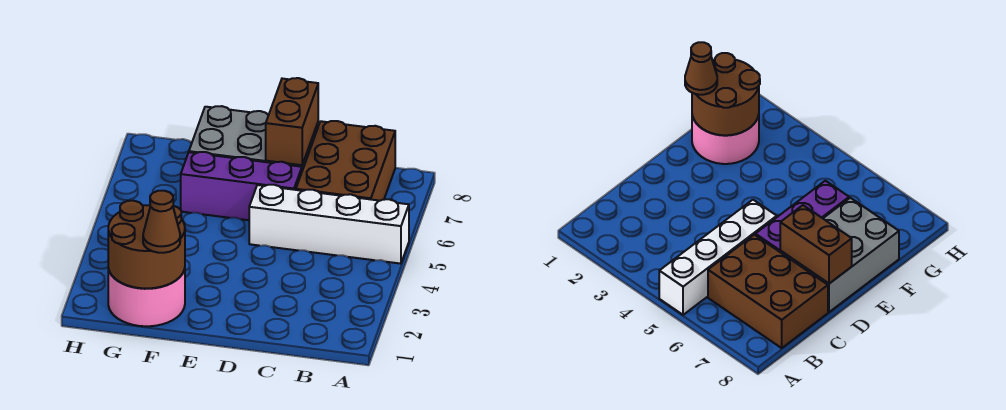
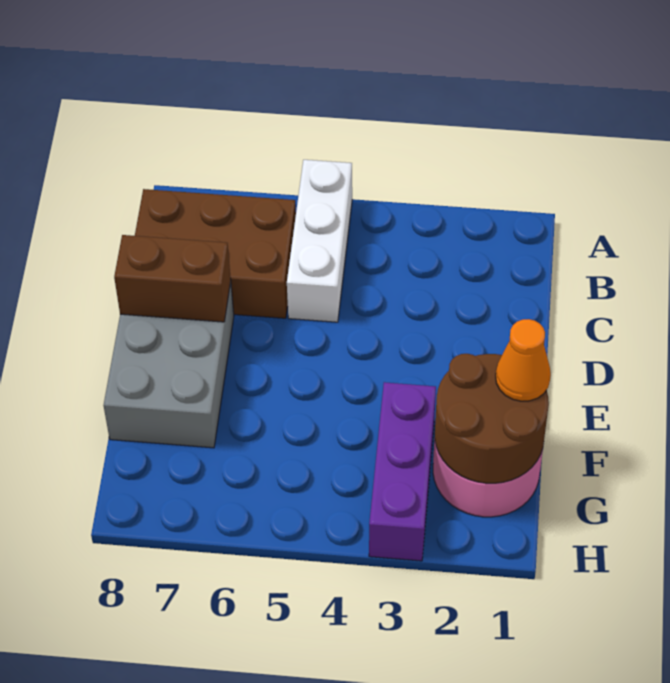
white 1x4 brick [249,185,409,264] -> white 1x3 brick [287,160,352,322]
purple 1x3 brick [181,152,302,220] -> purple 1x3 brick moved to [369,382,436,561]
brown 1x1 cone [143,191,180,253] -> orange 1x1 cone [496,319,551,401]

